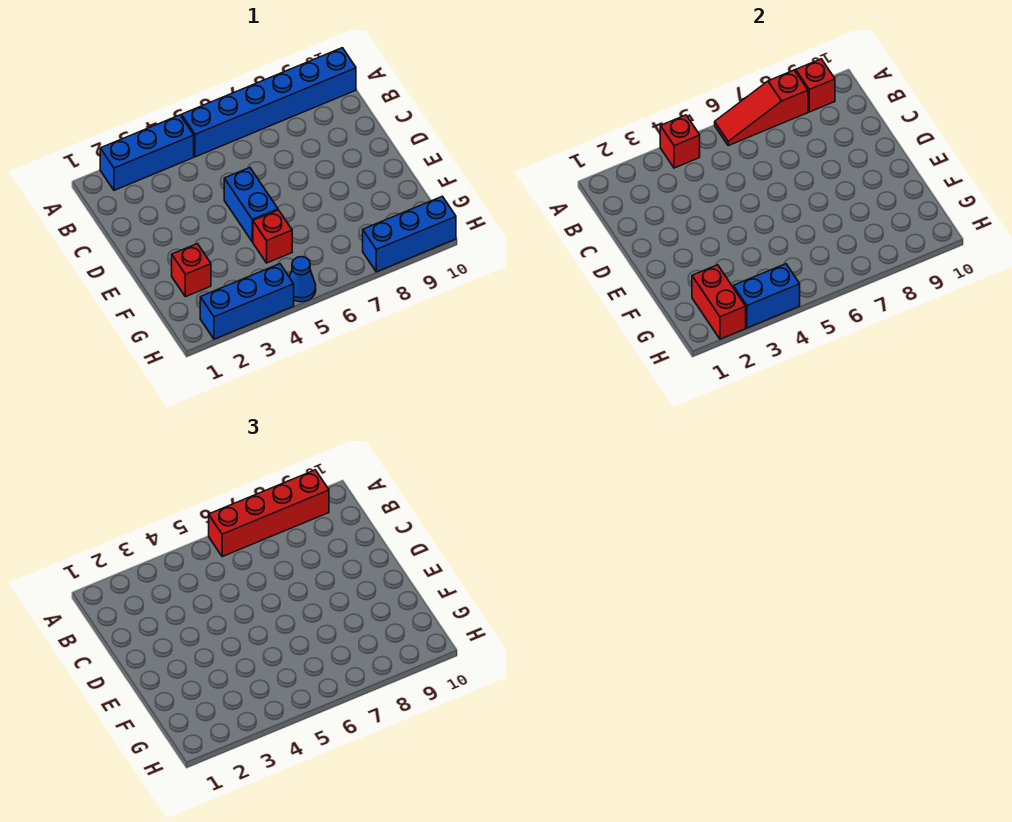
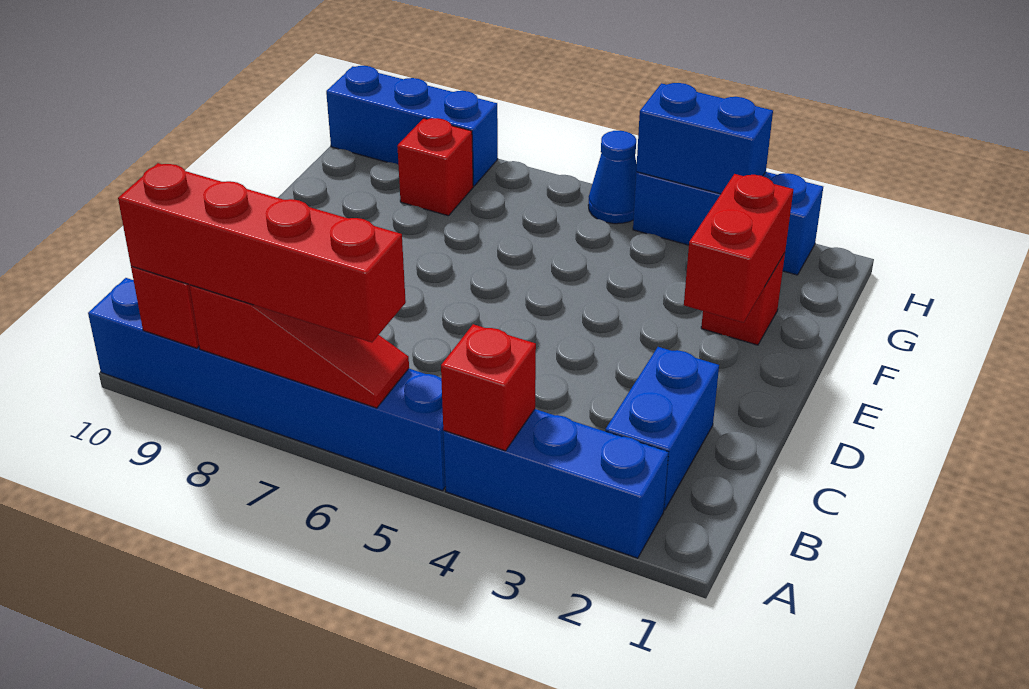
blue 1x2 brick [224,168,278,242] -> blue 1x2 brick moved to [605,347,719,510]
red 1x1 brick [253,210,292,263] -> red 1x1 brick moved to [397,118,473,216]
red 1x2 brick [692,265,746,339] -> red 1x2 brick moved to [684,174,793,323]

